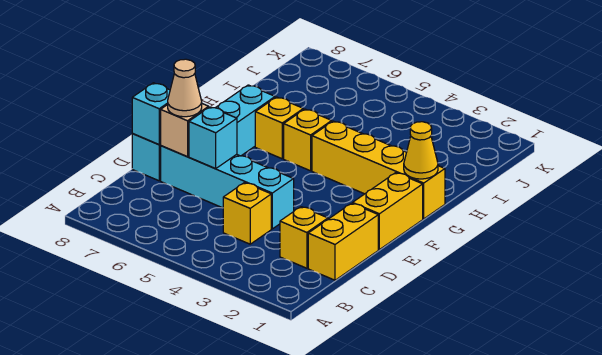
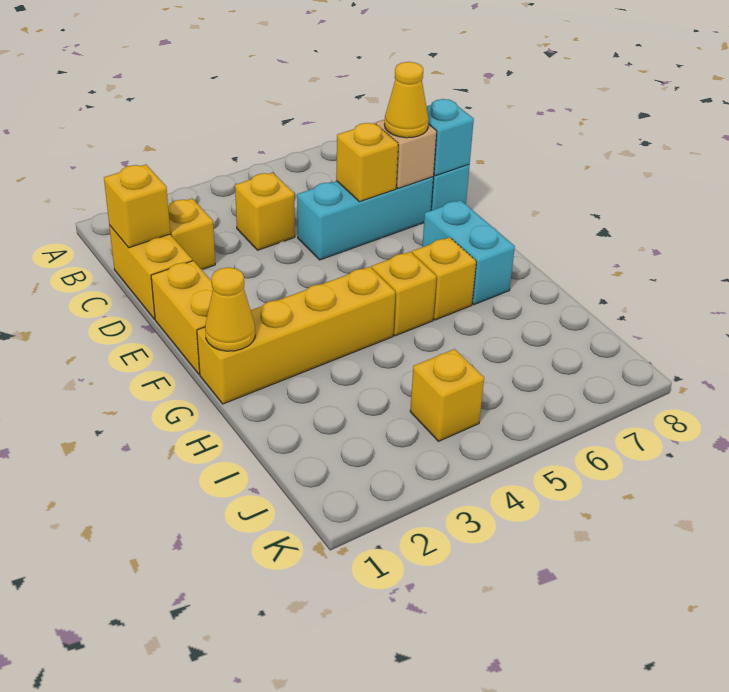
none -> yellow 1x1 brick [104,165,170,248]
cyan 1x4 brick [161,146,294,229] -> cyan 1x3 brick [297,177,433,260]
cyan 1x1 brick [189,107,237,168] -> yellow 1x1 brick [336,123,398,202]
tan 1x1 cone [168,59,202,117] -> yellow 1x1 cone [384,62,429,138]
none -> yellow 1x1 brick [410,349,484,441]

